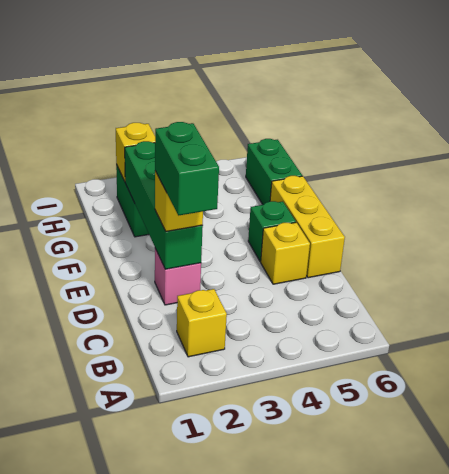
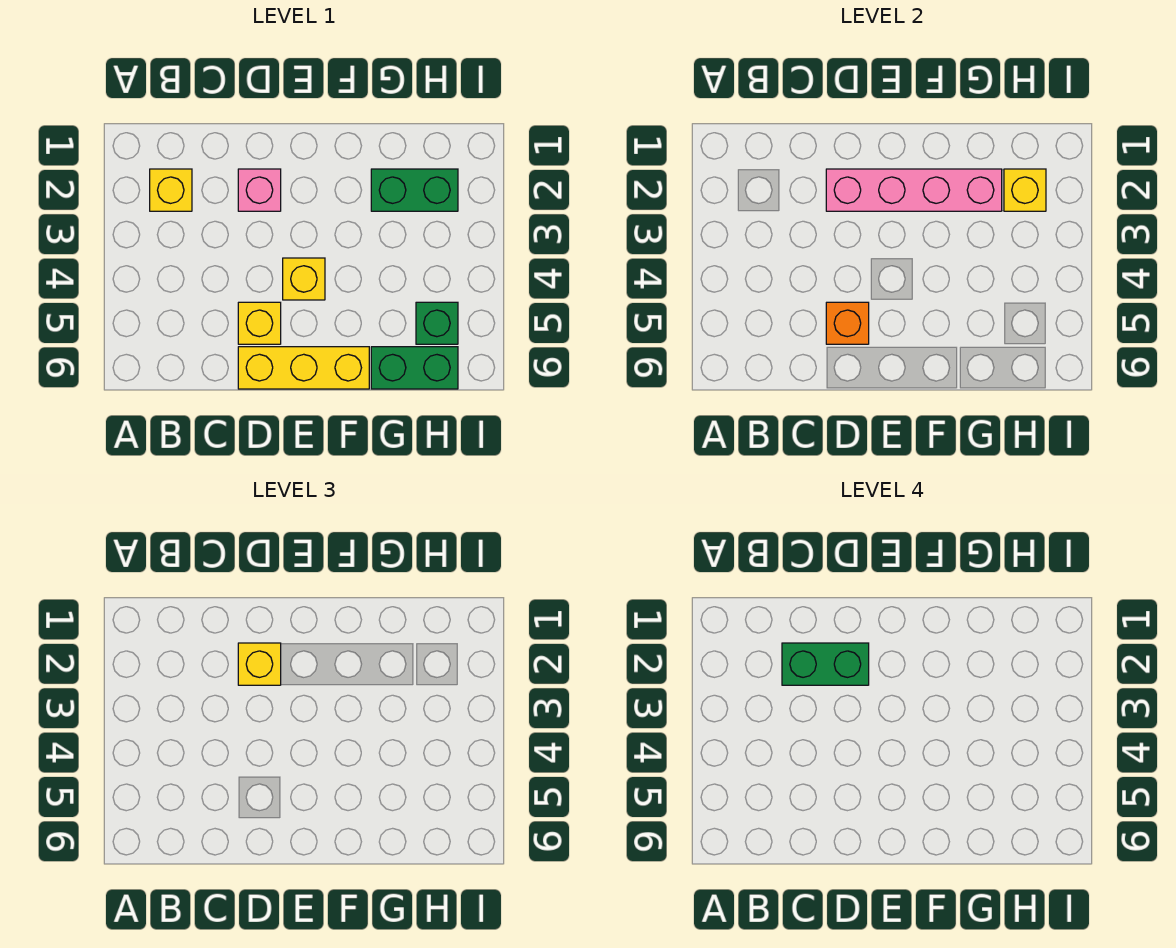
green 1x4 brick [125,141,203,269] -> pink 1x4 brick [826,169,1002,211]
none -> orange 1x1 brick [826,302,869,344]
none -> yellow 1x1 brick [283,258,325,300]
green 1x1 brick [248,201,296,262] -> green 1x1 brick moved to [416,302,458,344]

